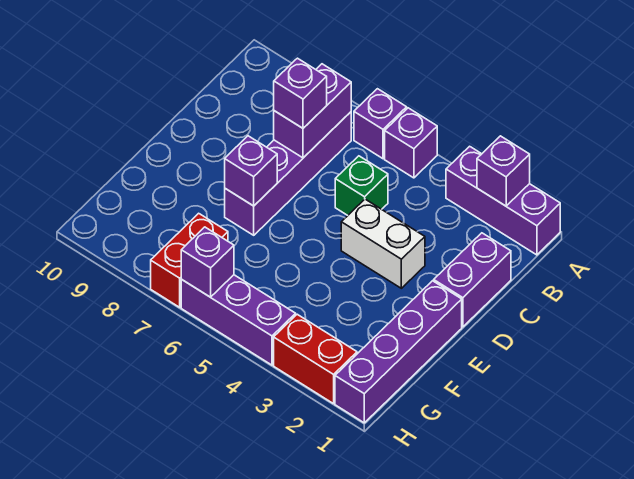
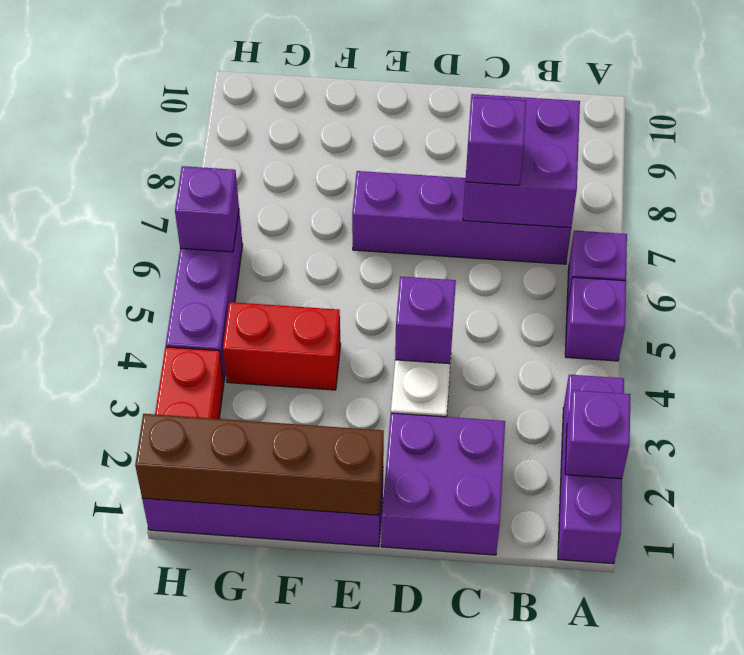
purple 1x2 brick [274,64,351,158] -> purple 2x2 brick [463,94,580,228]
purple 1x2 brick [434,233,511,327] -> purple 2x2 brick [382,413,505,555]
green 1x1 brick [335,156,388,215] -> none
none -> brown 1x4 brick [135,414,384,515]
purple 1x1 brick [225,136,277,206] -> purple 1x1 brick moved to [395,276,456,364]
red 1x2 brick [151,213,228,307] -> red 1x2 brick moved to [223,302,341,390]

